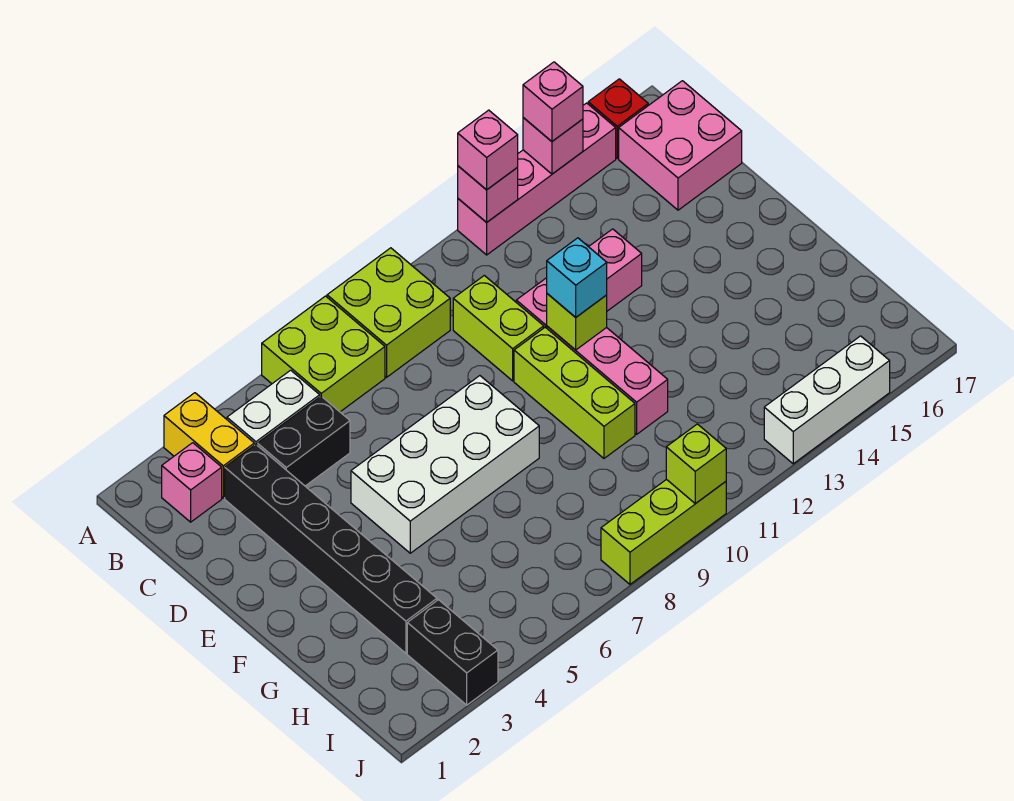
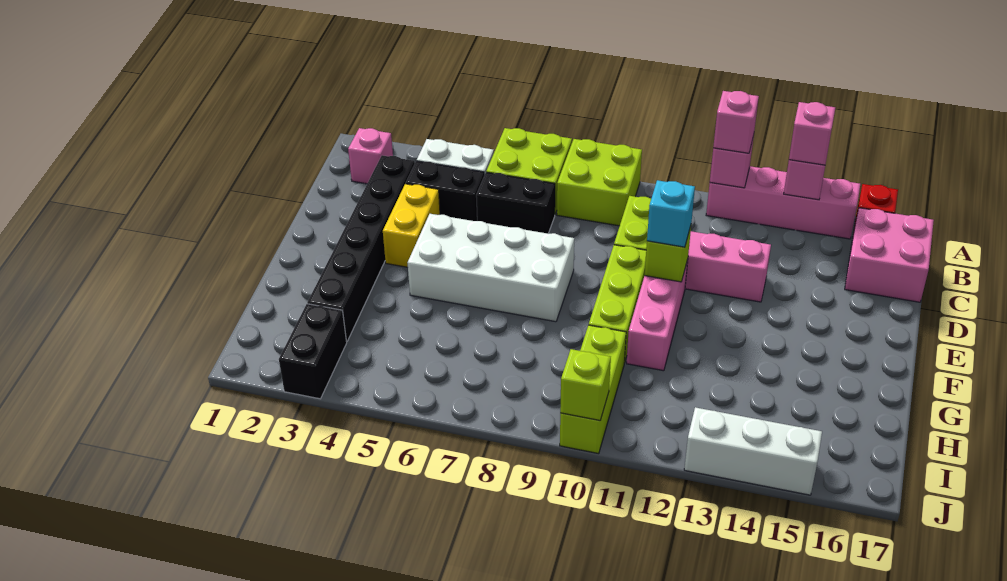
yellow 1x2 brick [164,393,254,498] -> yellow 1x2 brick moved to [383,184,440,267]
none -> black 1x2 brick [476,172,555,234]
lime 1x3 brick [601,479,726,584] -> lime 1x3 brick turned to [560,325,626,454]

